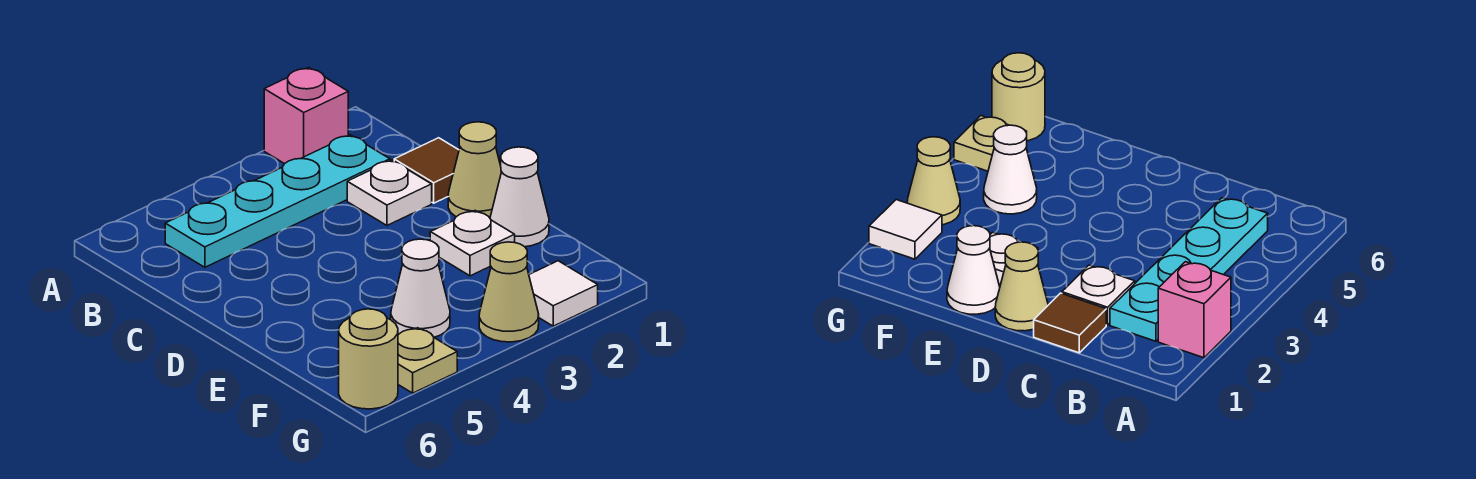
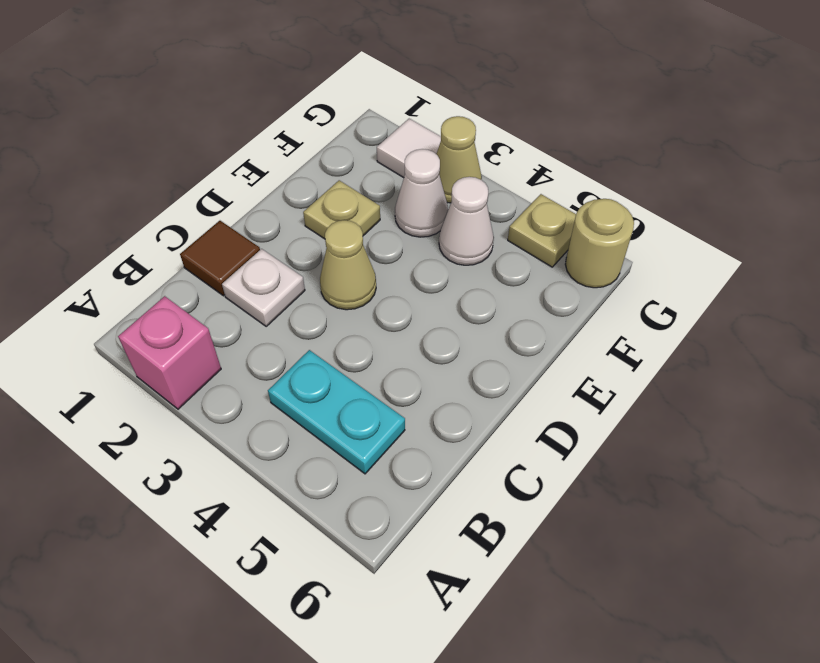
cyan 1x4 plate [165,135,390,267] -> cyan 1x2 plate [268,350,405,474]
tan 1x1 cone [448,122,502,218] -> tan 1x1 cone moved to [320,220,376,310]
white 1x1 cone [490,147,549,247] -> white 1x1 cone moved to [395,149,448,237]
white 1x1 plate [430,211,515,276] -> tan 1x1 plate [303,180,380,239]

